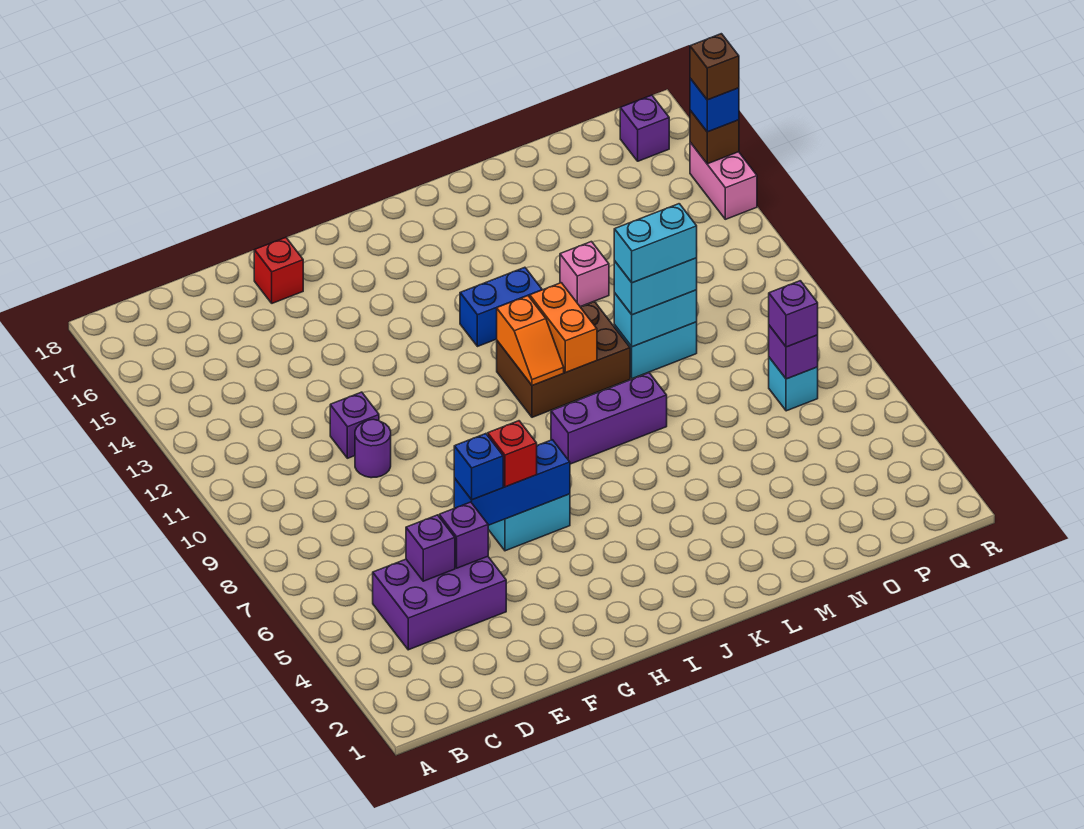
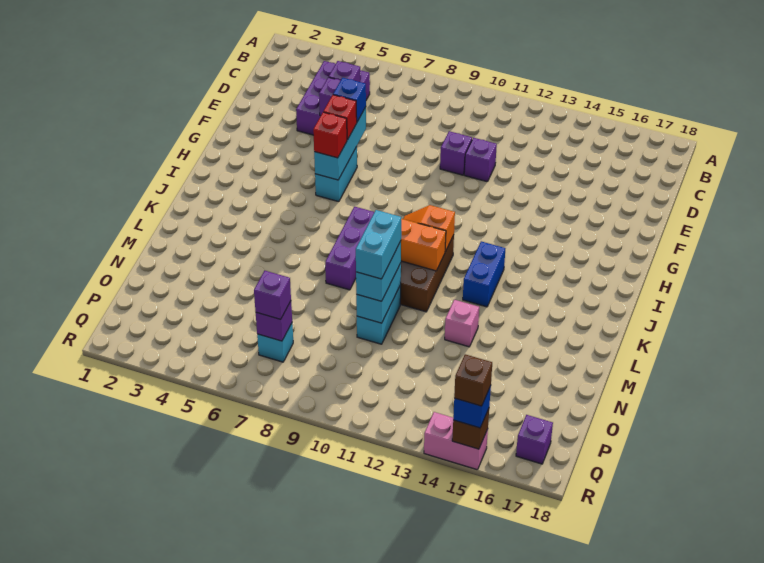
purple 1x1 round brick [355,419,391,478] -> purple 1x1 brick [440,131,472,175]
blue 1x3 brick [454,440,570,525] -> cyan 1x3 brick [314,107,366,180]
red 1x1 brick [254,237,303,303] -> red 1x1 brick moved to [313,112,347,158]

